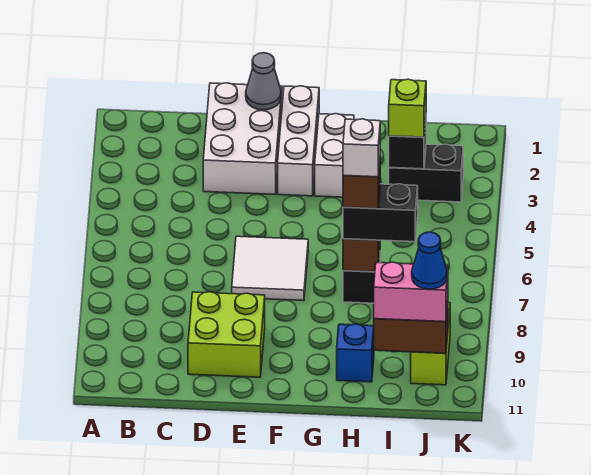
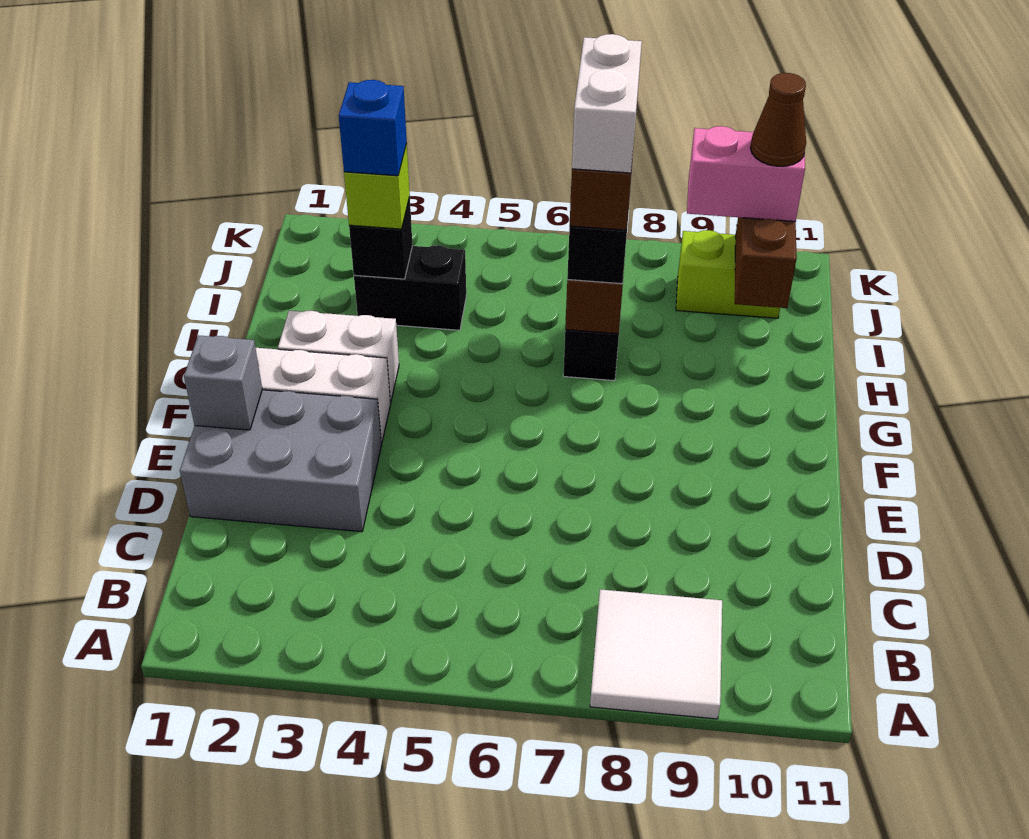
white 2x3 brick [203,83,282,194] -> grey 2x3 brick [180,390,382,532]
lime 2x2 brick [188,292,265,377] -> none
grey 1x1 cone [246,53,281,110] -> grey 1x1 brick [184,335,262,430]
white 2x2 tile [232,236,308,301] -> white 2x2 tile moved to [590,589,722,719]
white 1x1 brick [343,119,380,177] -> white 1x2 brick [572,34,642,173]
blue 1x1 brick [337,324,374,382] -> blue 1x1 brick moved to [339,80,407,176]
black 1x2 brick [389,144,463,202] -> black 1x2 brick turned to [354,245,466,330]
pink 1x2 brick [374,262,448,322] -> pink 1x2 brick turned to [687,126,805,221]
blue 1x1 cone [412,232,447,289] -> brown 1x1 cone [750,73,806,166]

